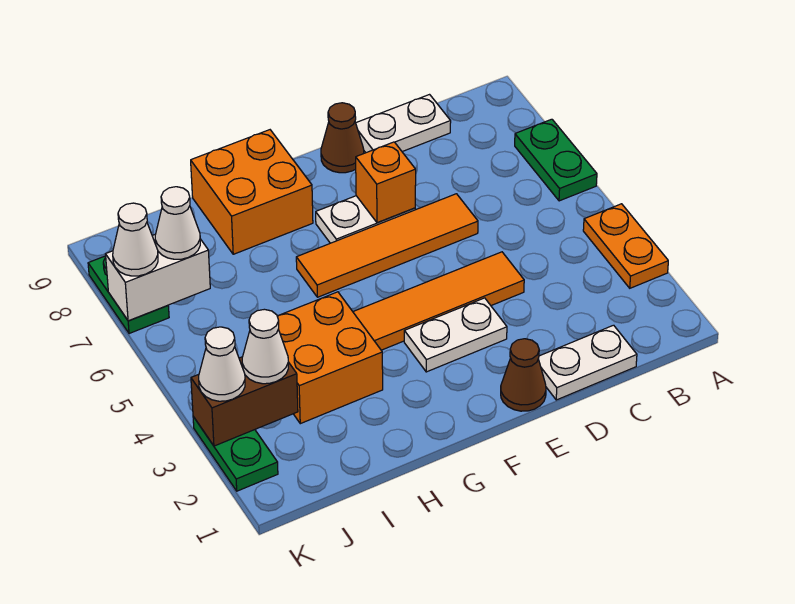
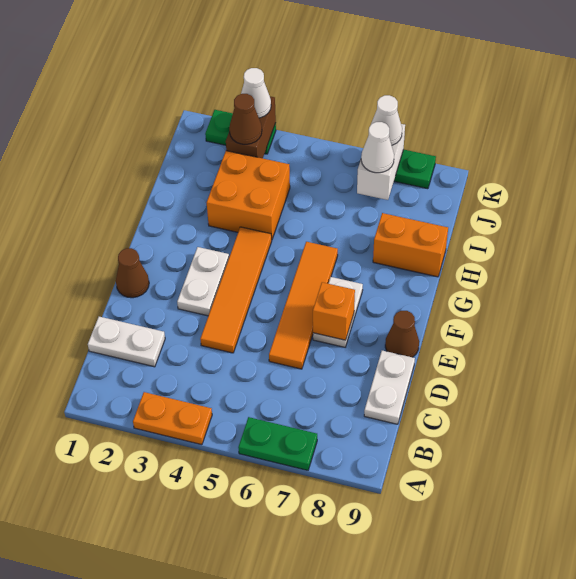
white 1x2 plate [538,325,637,400] -> white 1x2 plate turned to [88,317,165,367]
orange 2x2 brick [191,130,313,254] -> orange 1x2 brick [373,213,448,277]
white 1x1 cone [242,309,288,384] -> brown 1x1 cone [229,94,262,144]

